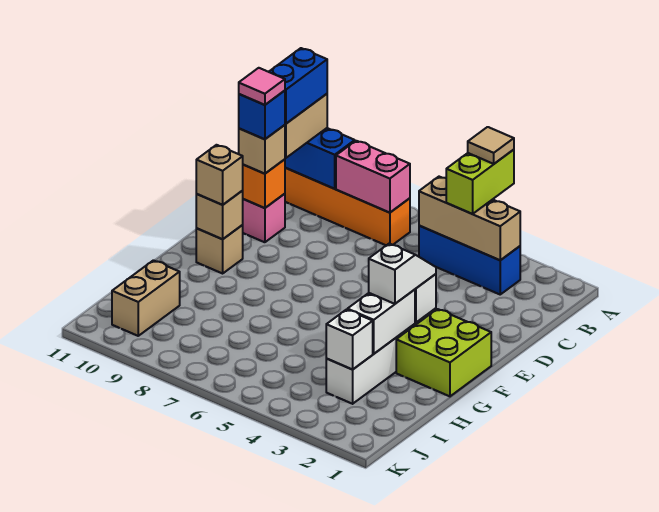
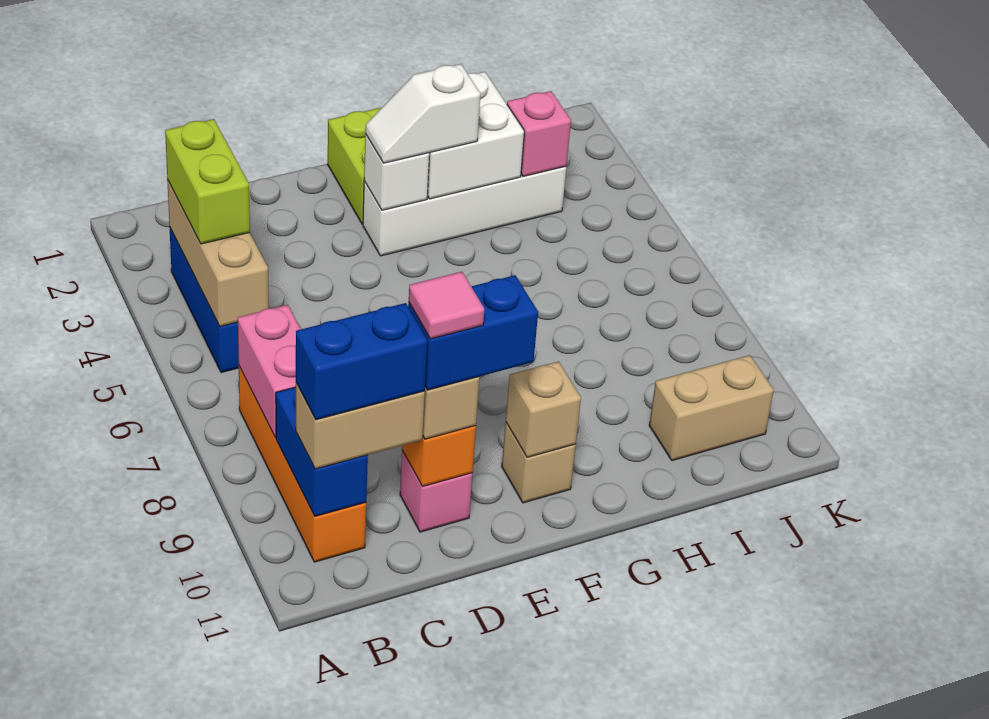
lime 1x2 brick [446,150,514,214] -> lime 1x2 brick turned to [165,119,250,244]
tan 1x1 tile [468,127,514,164] -> none
blue 1x1 brick [239,91,285,139] -> blue 1x2 brick [408,275,538,390]
tan 1x1 brick [196,145,243,205] -> none
white 1x2 brick [348,290,415,354] -> white 2x2 brick [394,72,524,199]
white 1x1 brick [326,310,373,369] -> pink 1x1 brick [507,91,571,177]

